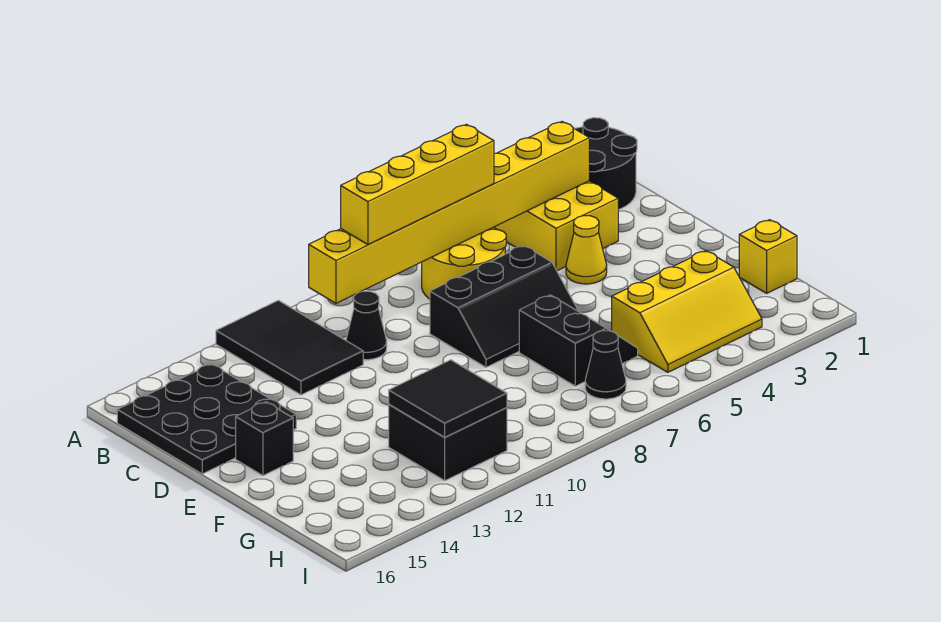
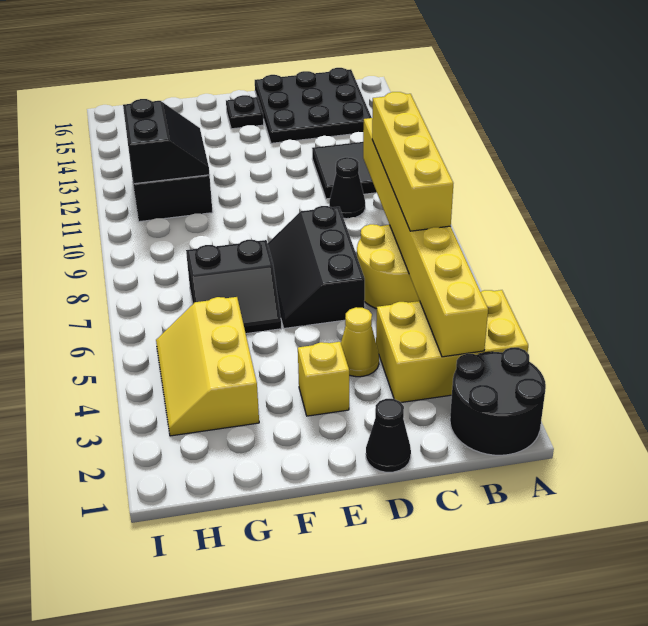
black 1x1 brick [236,402,293,476] -> black 1x1 plate [226,95,264,129]
yellow 1x1 brick [739,220,797,293] -> yellow 1x1 brick moved to [298,342,349,416]
black 2x2 tile [389,360,507,437] -> black 2x2 slope [123,99,210,184]
black 1x1 cone [585,331,626,399] -> black 1x1 cone moved to [366,399,411,472]

